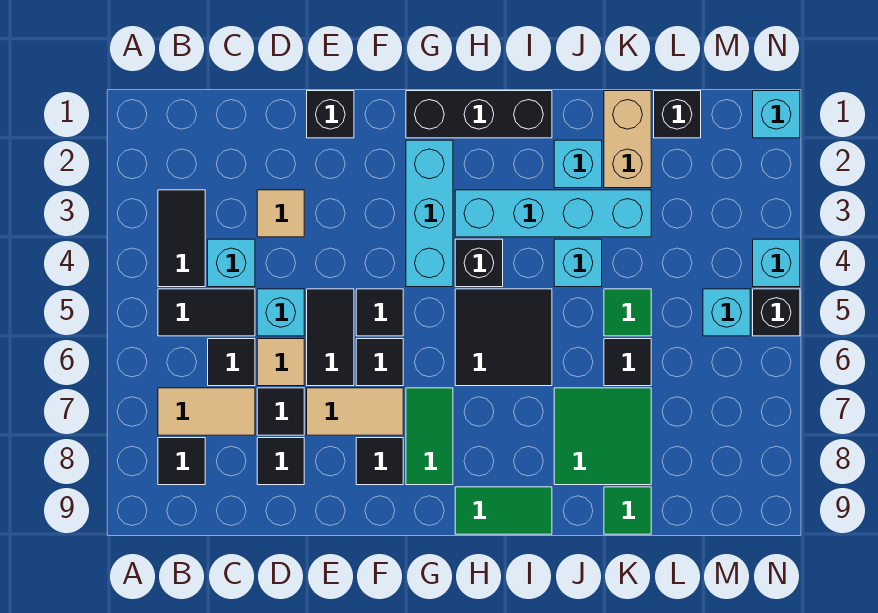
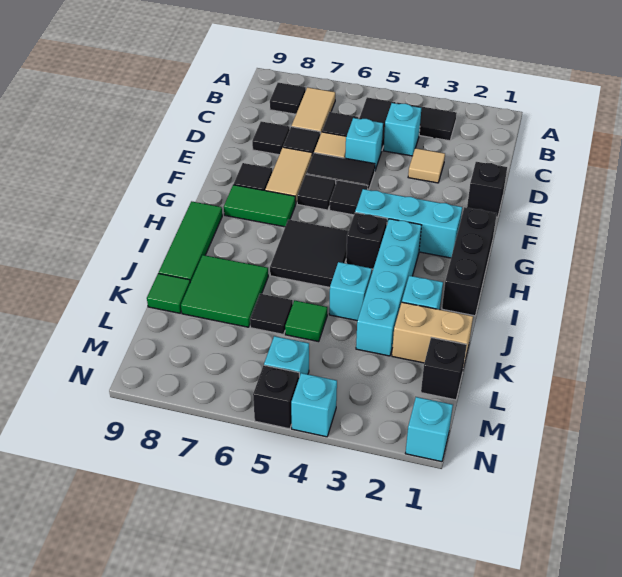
green 1x2 tile [455,487,552,534] -> green 1x3 tile [159,201,222,282]

